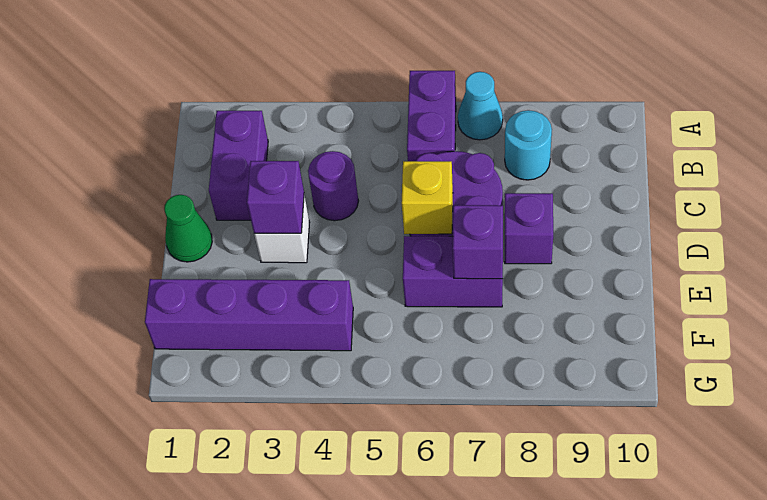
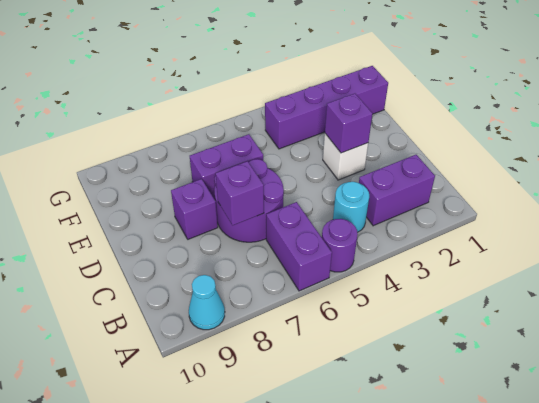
cyan 1x1 cone [458,72,503,140] -> cyan 1x1 cone moved to [189,275,225,330]
purple 1x2 brick [209,111,268,220] -> purple 1x2 brick turned to [359,155,435,226]
cyan 1x1 round brick [505,110,552,180] -> cyan 1x1 round brick moved to [333,182,369,232]
purple 1x1 round brick [308,151,358,221] -> purple 1x1 round brick moved to [322,219,358,272]
green 1x1 cone [164,195,212,262] -> none
yellow 1x1 brick [402,161,453,234] -> none
purple 1x1 brick [453,205,503,279] -> purple 1x1 brick moved to [216,161,264,225]

